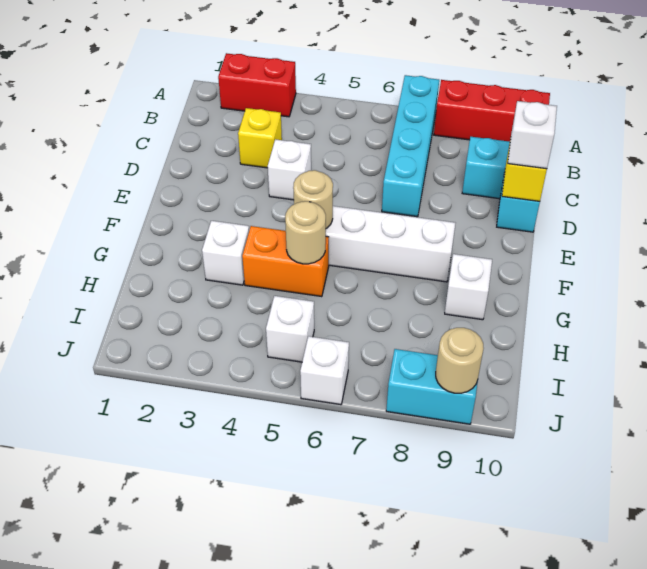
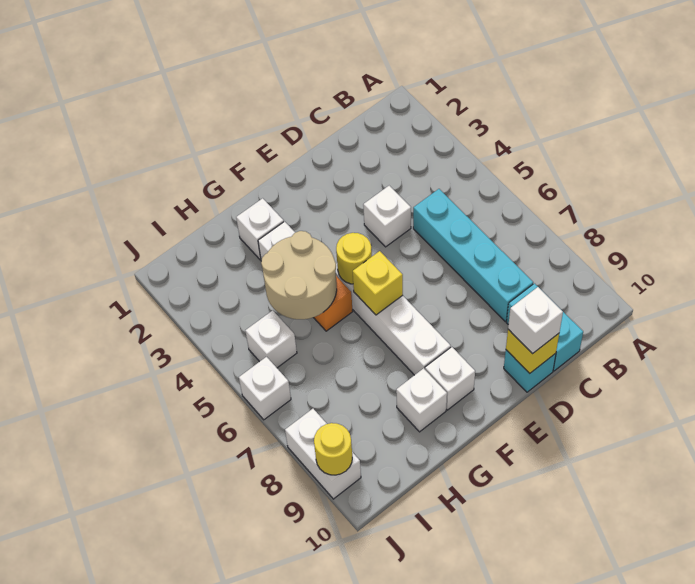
red 1x2 brick [218,53,296,117] -> none
cyan 1x4 brick [382,75,439,217] -> cyan 1x4 brick turned to [413,189,533,321]
red 1x3 brick [434,80,550,142] -> none
yellow 1x1 brick [238,108,282,168] -> yellow 1x1 brick moved to [353,251,403,315]
tan 1x1 round brick [293,170,333,229] -> yellow 1x1 round brick [336,233,372,284]
none -> white 1x1 brick [425,347,475,410]
none -> white 1x1 brick [236,198,284,260]
tan 1x1 round brick [285,201,326,264] -> tan 2x2 round brick [261,231,337,319]
cyan 1x2 brick [386,349,478,424] -> white 1x2 brick [285,409,361,499]
tan 1x1 round brick [436,328,484,393] -> yellow 1x1 round brick [314,423,352,475]

